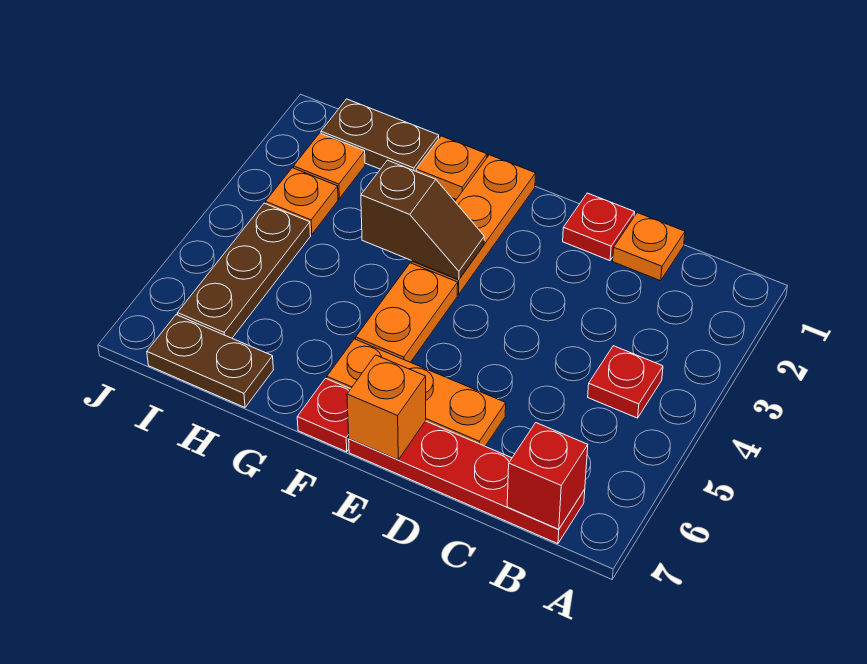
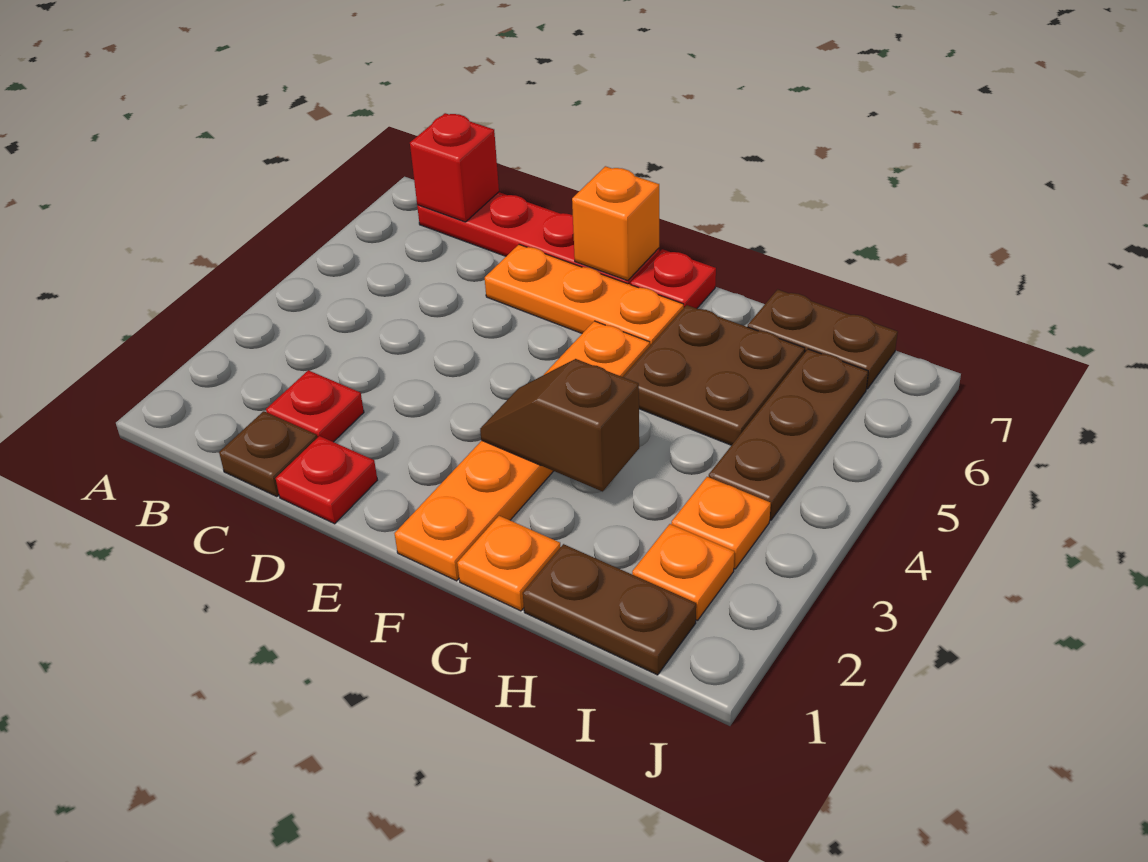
red 1x1 plate [588,346,663,418] -> red 1x1 plate moved to [266,370,364,442]
orange 1x1 plate [613,213,685,281] -> brown 1x1 plate [219,411,317,497]
none -> brown 2x2 plate [623,305,805,445]

